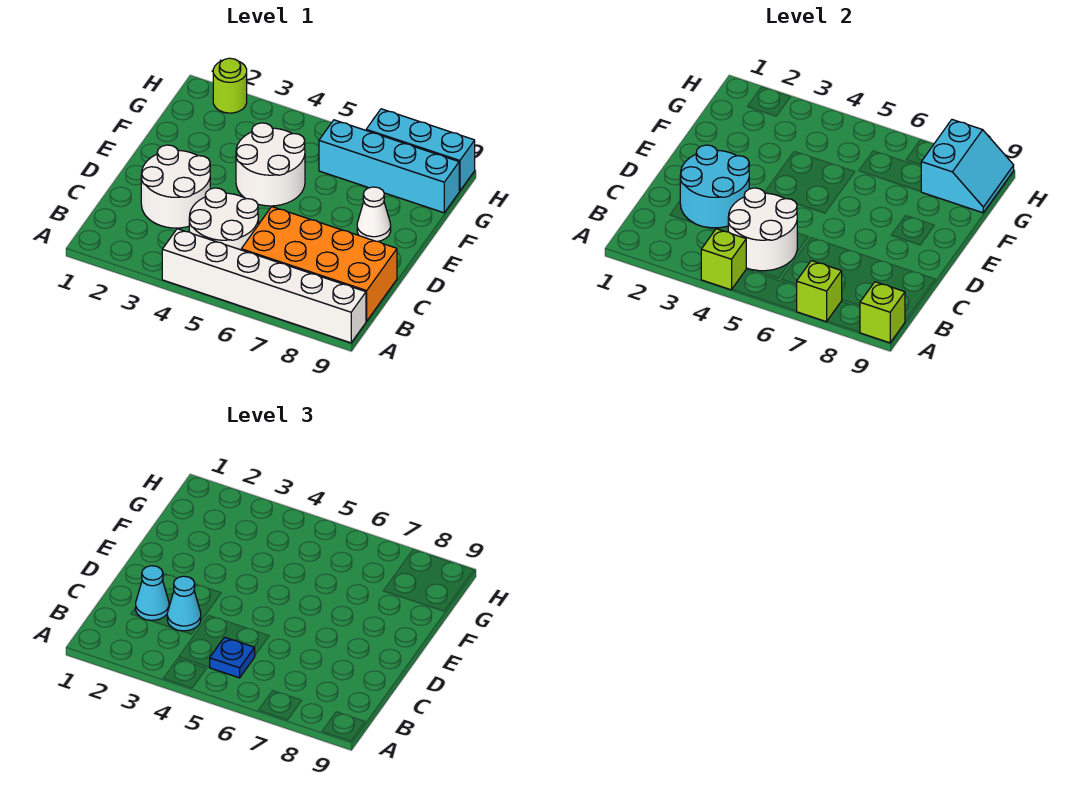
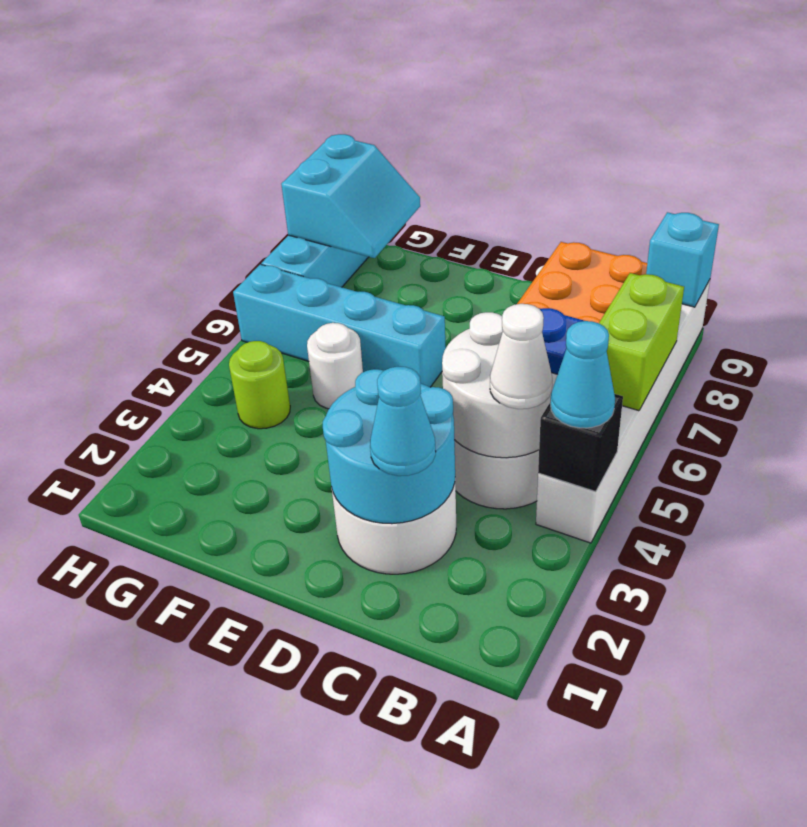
lime 1x1 brick [701,229,746,290] -> black 1x1 brick [538,394,623,492]
lime 1x1 brick [797,261,842,322] -> lime 1x2 brick [599,273,684,411]
lime 1x1 brick [860,282,905,343] -> cyan 1x1 brick [646,212,719,307]
cyan 1x1 cone [167,576,201,631] -> cyan 1x1 cone moved to [550,321,615,428]
white 2x2 round brick [236,123,305,206] -> white 1x1 round brick [307,323,363,409]
white 1x1 cone [357,187,391,241] -> white 1x1 cone moved to [490,304,552,409]
cyan 1x4 brick [319,120,459,213] -> cyan 1x4 brick turned to [233,264,446,387]
cyan 2x2 slope [921,120,1014,213] -> cyan 2x2 slope turned to [281,134,420,258]
lime 1x1 round brick [213,58,247,113] -> lime 1x1 round brick moved to [229,341,290,429]

